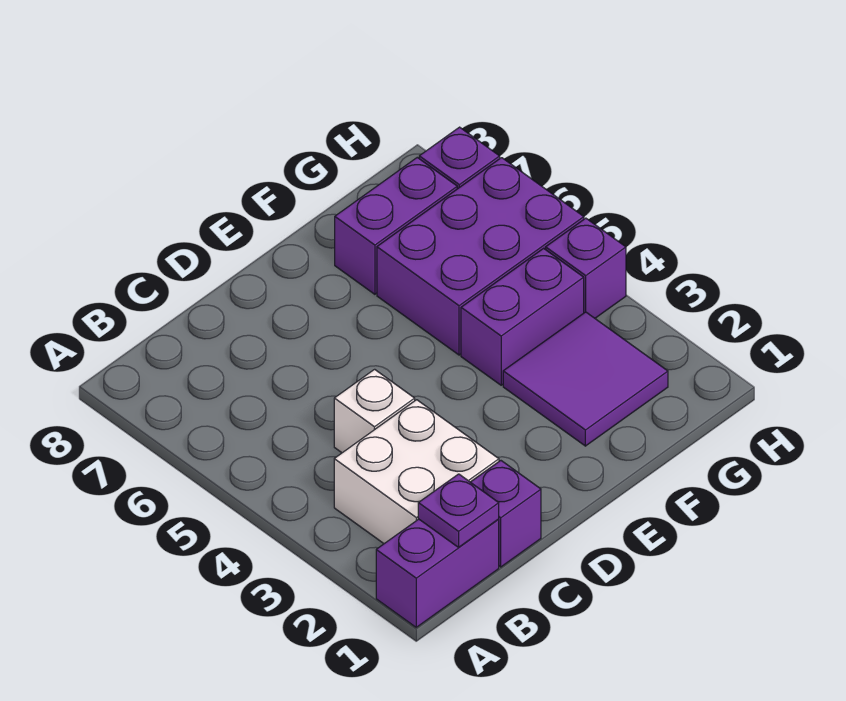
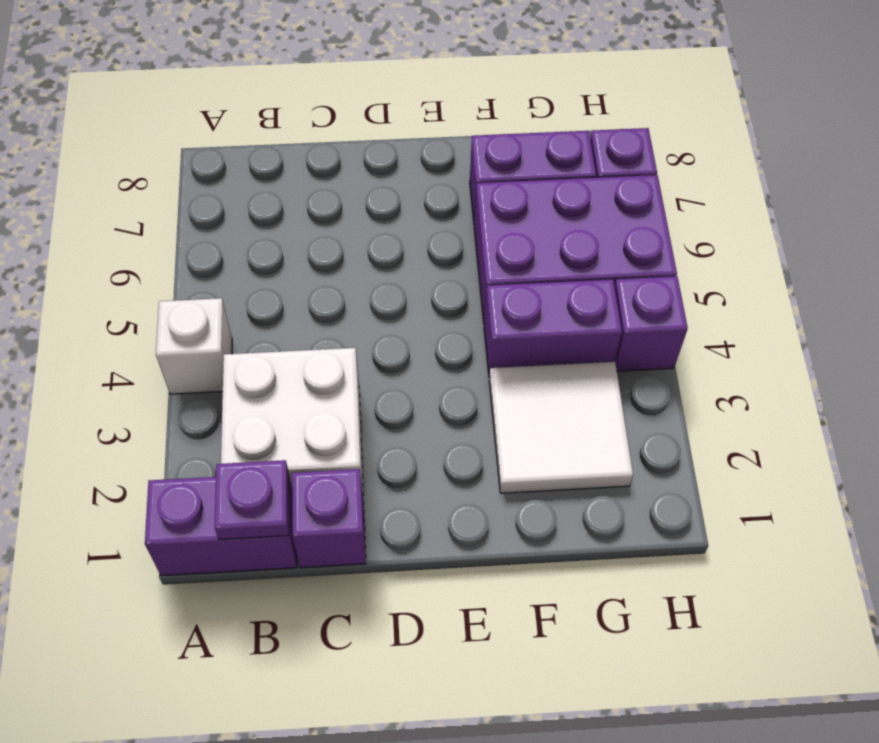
white 1x1 brick [334,369,415,453] -> white 1x1 brick moved to [156,298,232,394]
purple 2x2 tile [503,312,668,446] -> white 2x2 tile [489,362,633,493]

